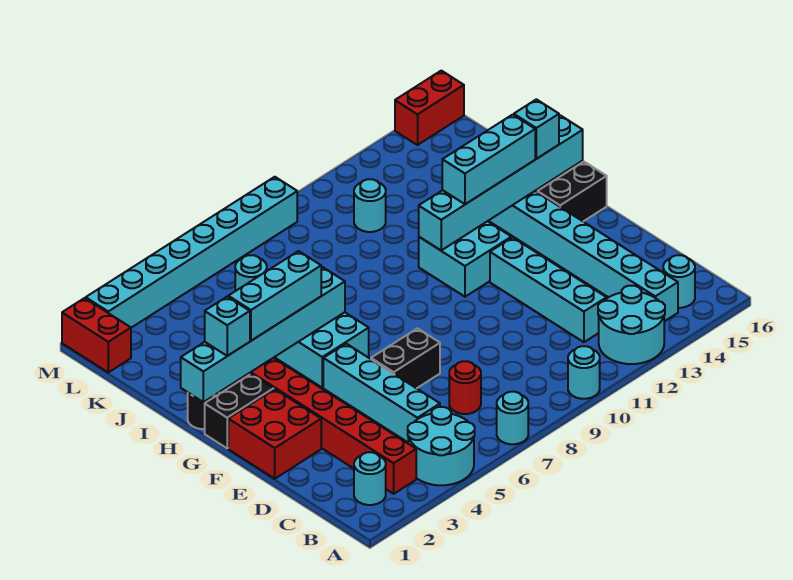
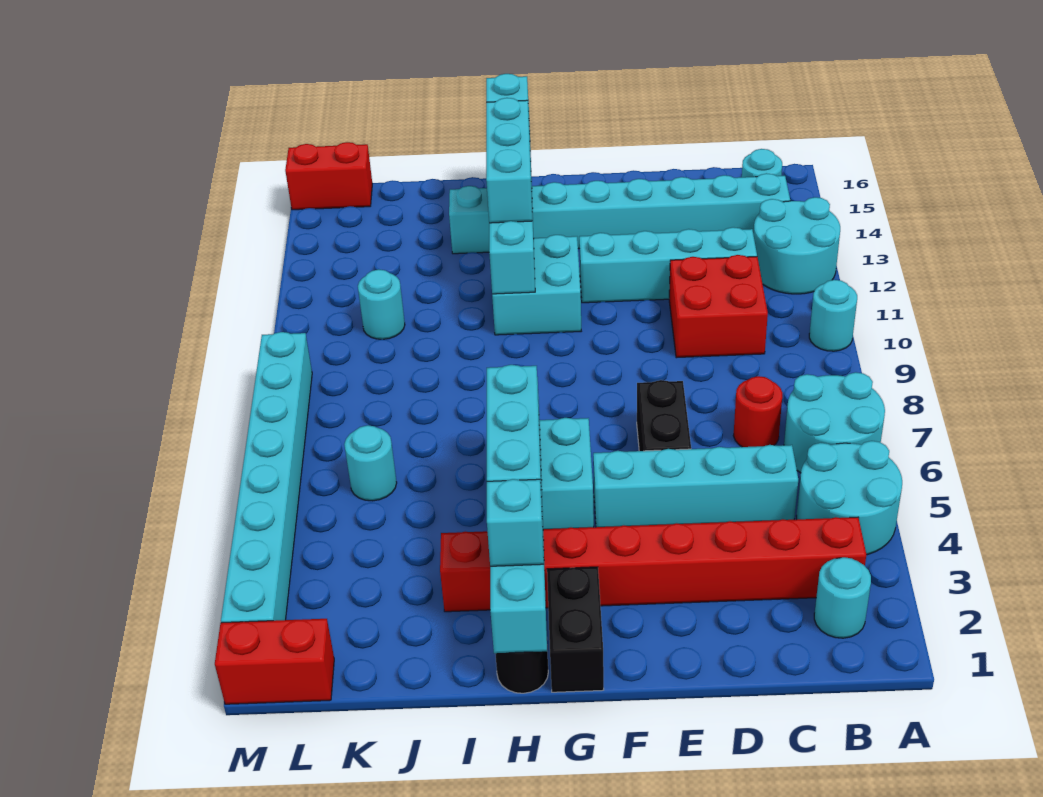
cyan 1x1 round brick [497,392,528,444] -> cyan 2x2 round brick [784,372,885,473]
red 2x2 brick [228,389,321,479] -> red 2x2 brick moved to [669,255,768,358]
black 1x2 brick [538,162,607,222] -> none
red 1x2 brick [395,71,464,145] -> red 1x2 brick turned to [285,142,372,210]

